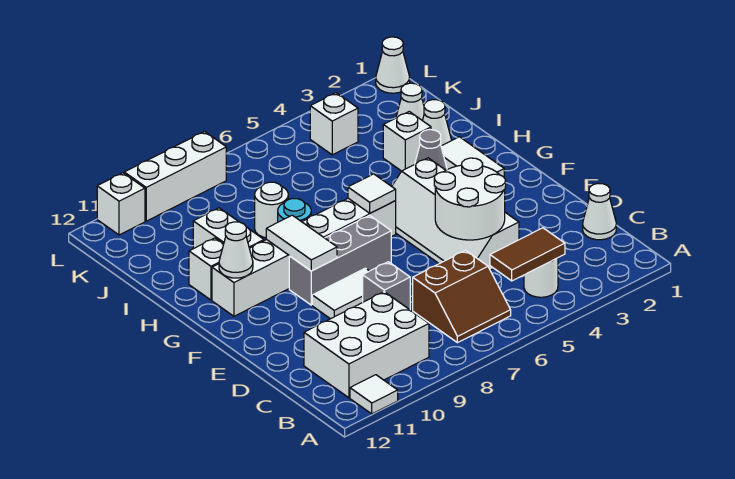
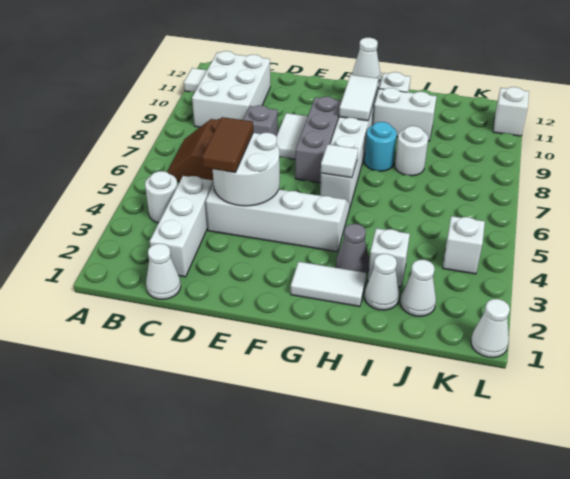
brown 1x2 tile [490,228,565,281] -> brown 1x2 tile moved to [202,117,253,173]
white 1x2 tile [266,215,337,271] -> white 1x2 tile turned to [339,75,378,121]
white 1x3 brick [124,132,226,221] -> white 1x3 brick moved to [150,176,214,277]

